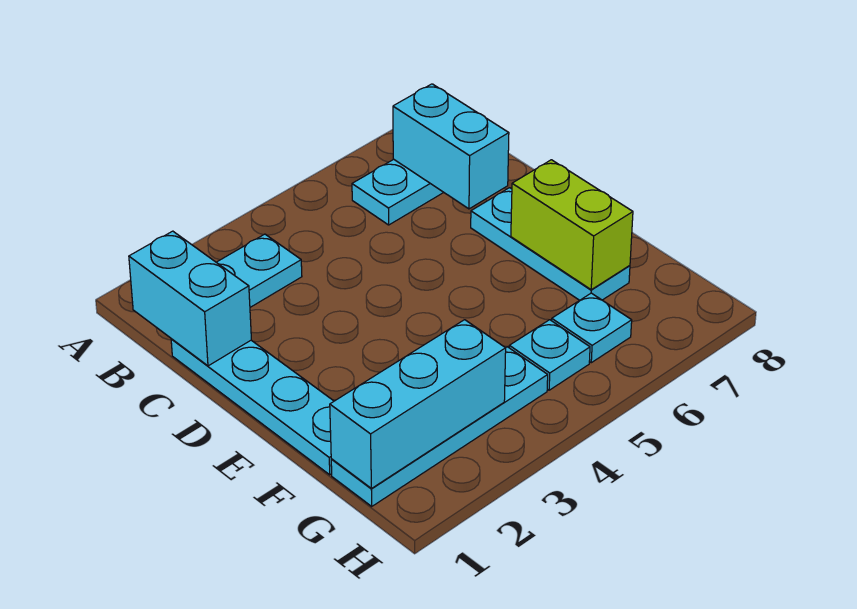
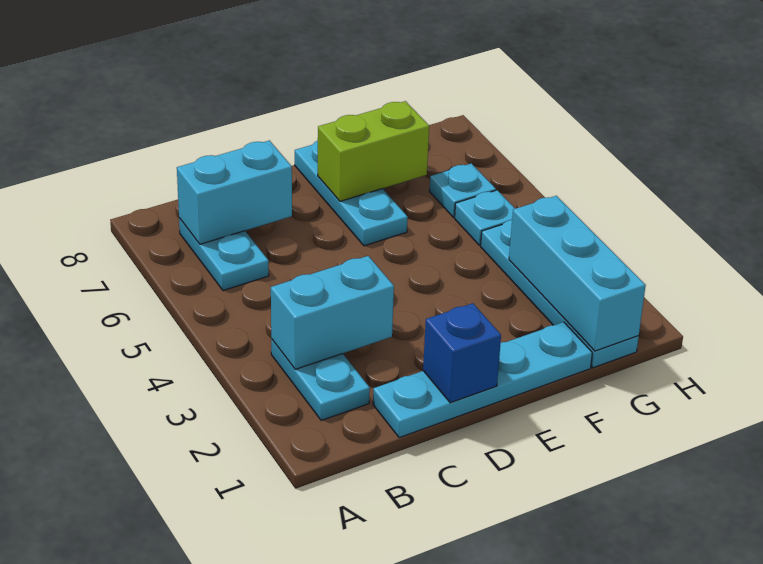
cyan 1x2 brick [129,231,251,366] -> cyan 1x2 brick moved to [271,256,394,369]
none -> blue 1x1 brick [423,303,501,403]
cyan 1x3 plate [471,188,630,300] -> cyan 1x3 plate turned to [295,141,408,246]

